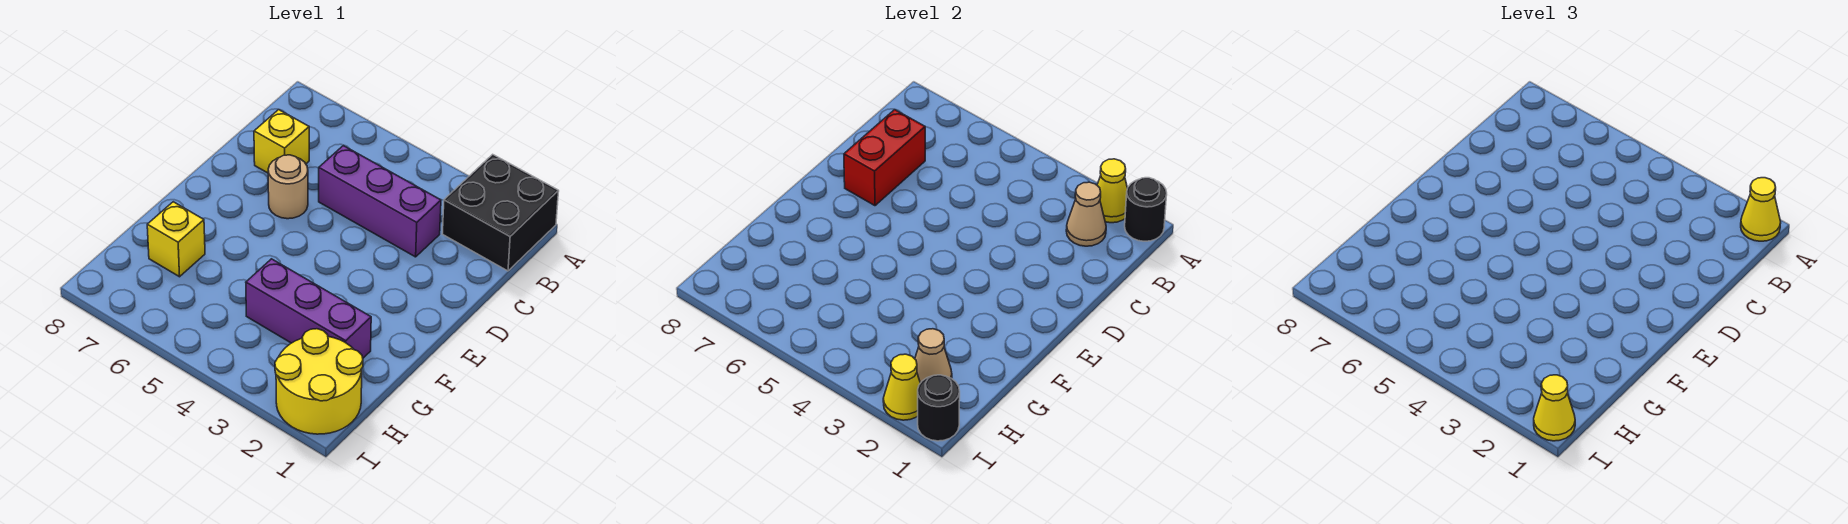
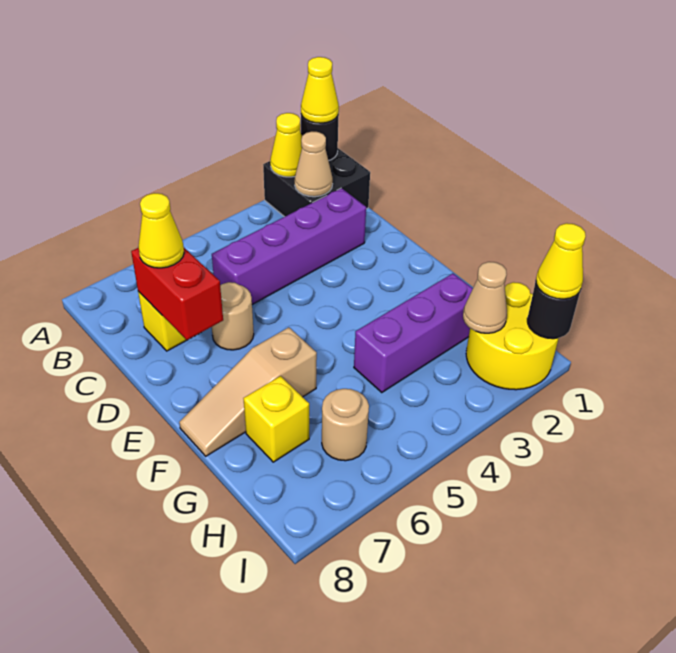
purple 1x3 brick [319,146,441,257] -> purple 1x4 brick [212,188,366,305]
none -> tan 1x3 slope [179,327,317,456]
none -> tan 1x1 round brick [322,389,369,461]
yellow 1x1 cone [883,354,920,420] -> yellow 1x1 cone moved to [138,193,184,268]

